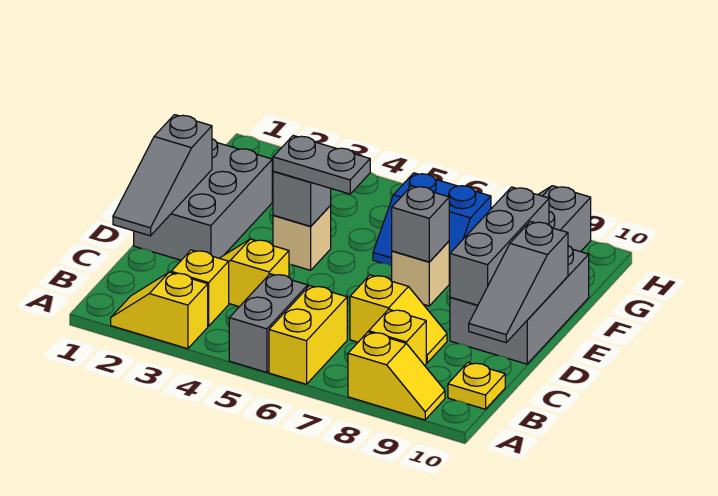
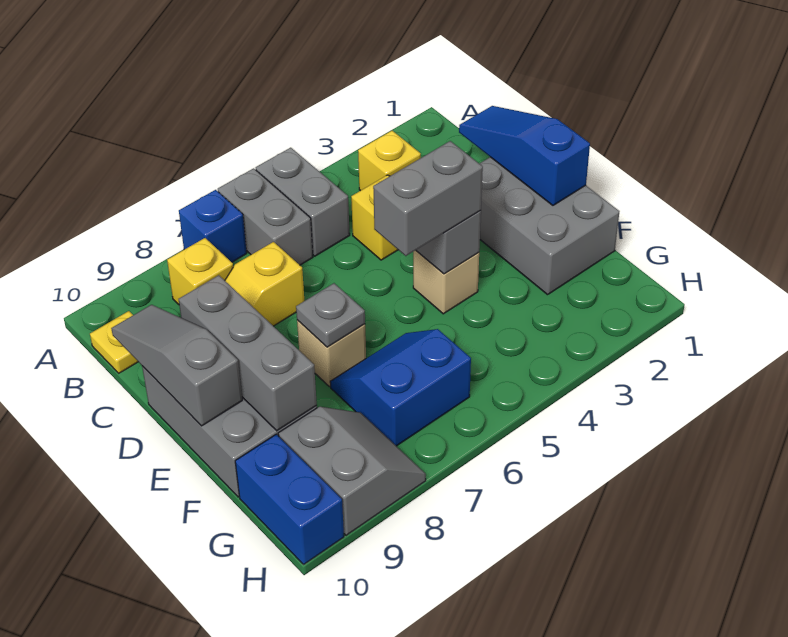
yellow 1x2 slope [111,272,208,349] -> none
yellow 1x2 brick [269,286,347,384] -> grey 1x2 brick [218,168,313,265]
none -> blue 1x1 brick [179,190,247,262]
yellow 1x2 slope [348,332,445,420] -> none
grey 1x3 slope [113,115,212,236] -> blue 1x3 slope [459,106,590,205]
grey 1x2 plate [273,136,370,194] -> grey 1x2 brick [373,141,483,256]
grey 1x1 brick [392,186,449,262] -> grey 1x1 plate [296,283,365,347]
none -> blue 1x2 brick [235,434,344,564]

